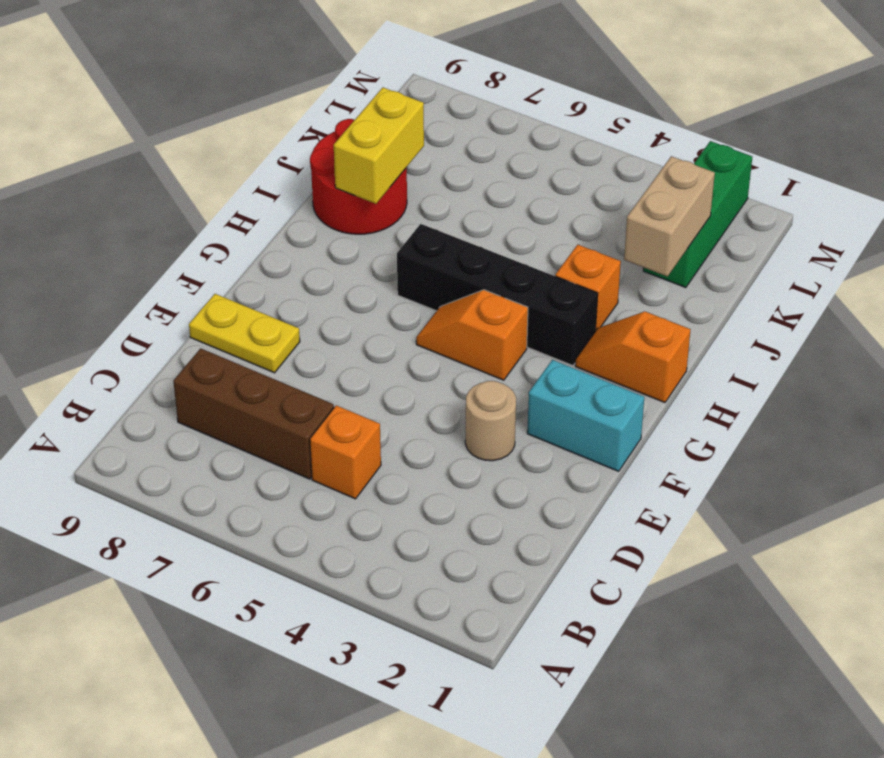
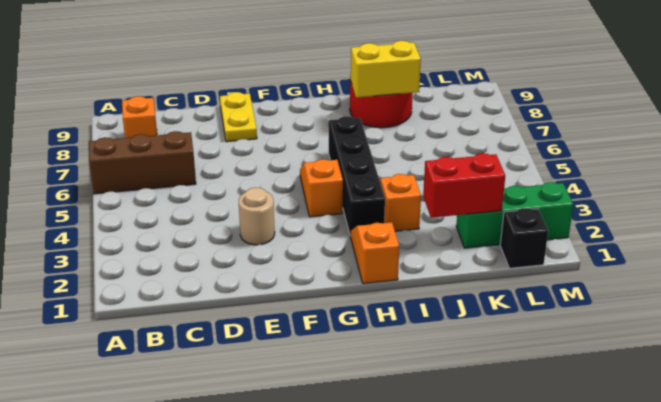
orange 1x1 brick [310,405,381,499] -> orange 1x1 brick moved to [122,96,157,138]
brown 1x3 brick [174,348,334,479] -> brown 1x3 brick turned to [89,131,196,194]
cyan 1x2 brick [527,360,644,471] -> none
tan 1x2 brick [624,156,715,277] -> red 1x2 brick [423,153,505,218]
none -> black 1x1 brick [500,208,548,268]

